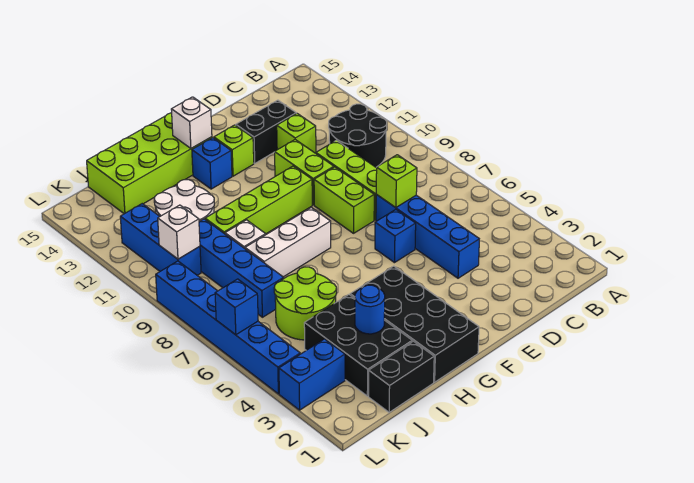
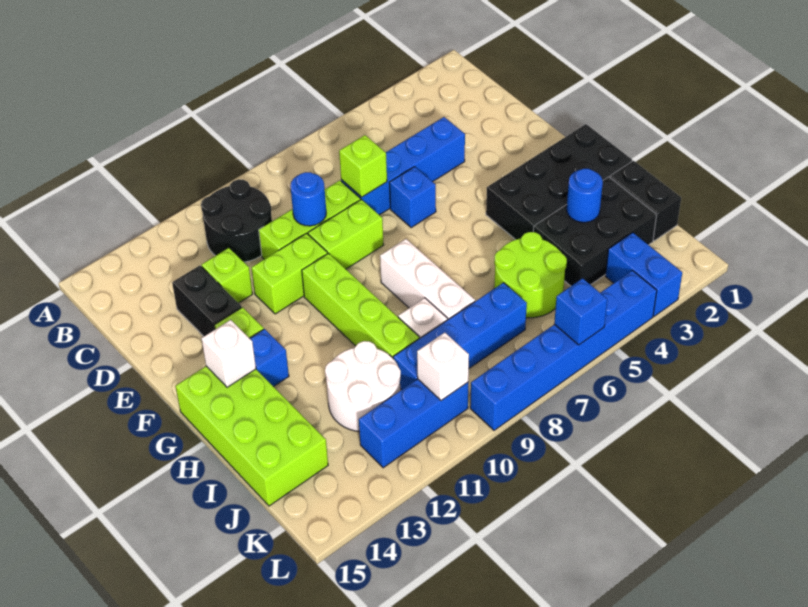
none -> blue 1x1 round brick [290,172,326,226]

